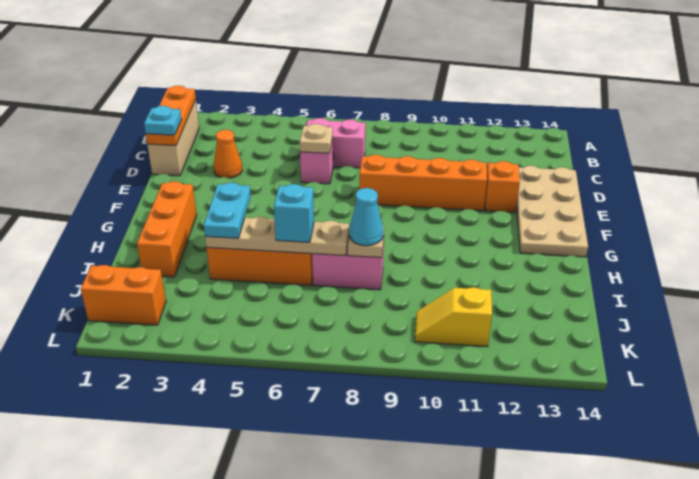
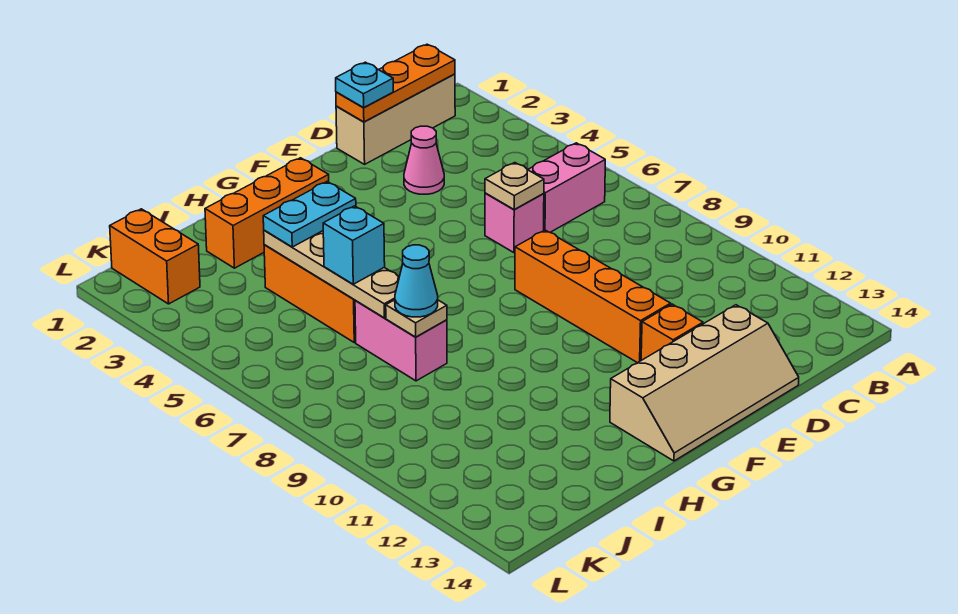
pink 1x2 brick [306,118,365,168] -> pink 1x2 brick turned to [528,143,605,232]
orange 1x1 cone [214,130,242,178] -> pink 1x1 cone [404,126,444,194]
tan 2x4 plate [517,166,588,257] -> tan 2x4 slope [610,305,799,461]
yellow 1x2 slope [415,287,492,347] -> none

